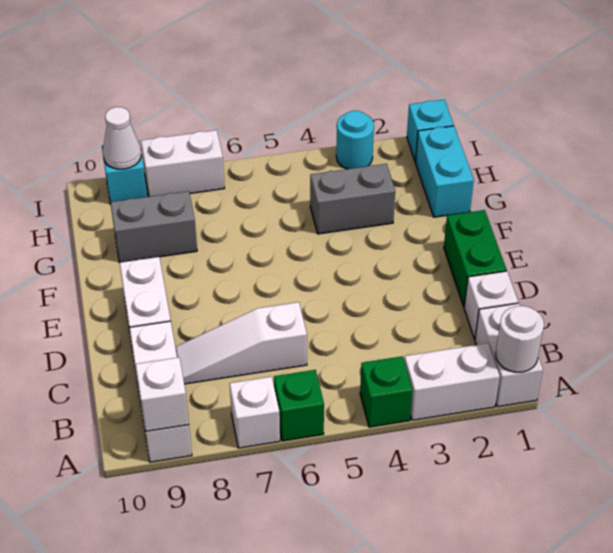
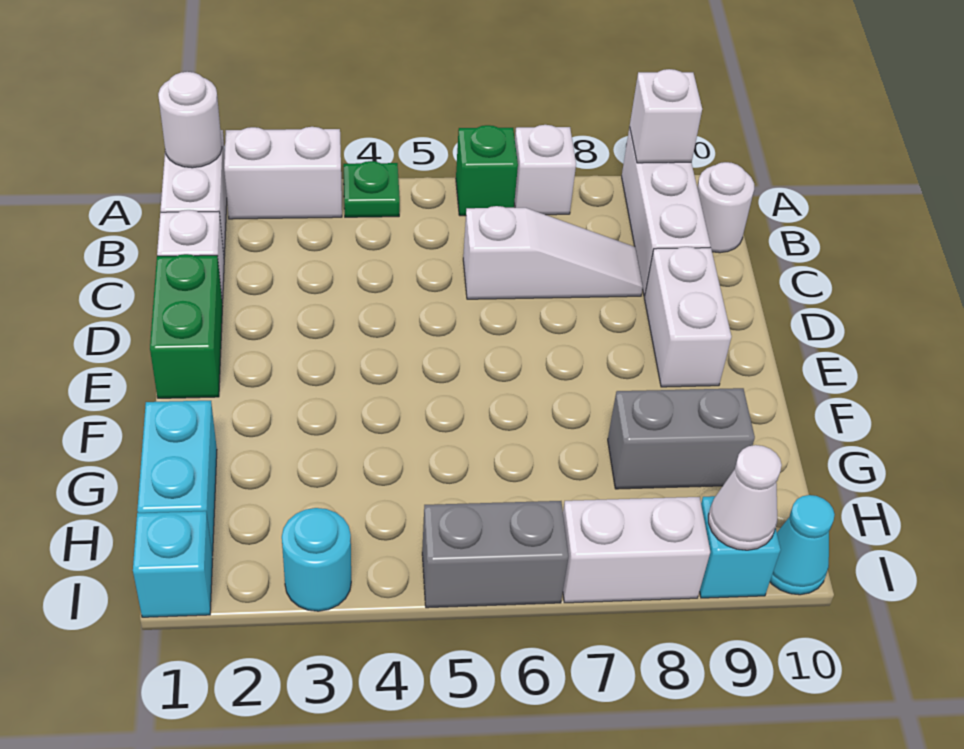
green 1x1 brick [360,356,413,427] -> green 1x1 plate [343,161,400,217]
none -> white 1x1 round brick [697,162,754,253]
grey 1x2 brick [310,164,395,234] -> grey 1x2 brick moved to [422,501,569,608]
none -> cyan 1x1 cone [770,495,835,595]

